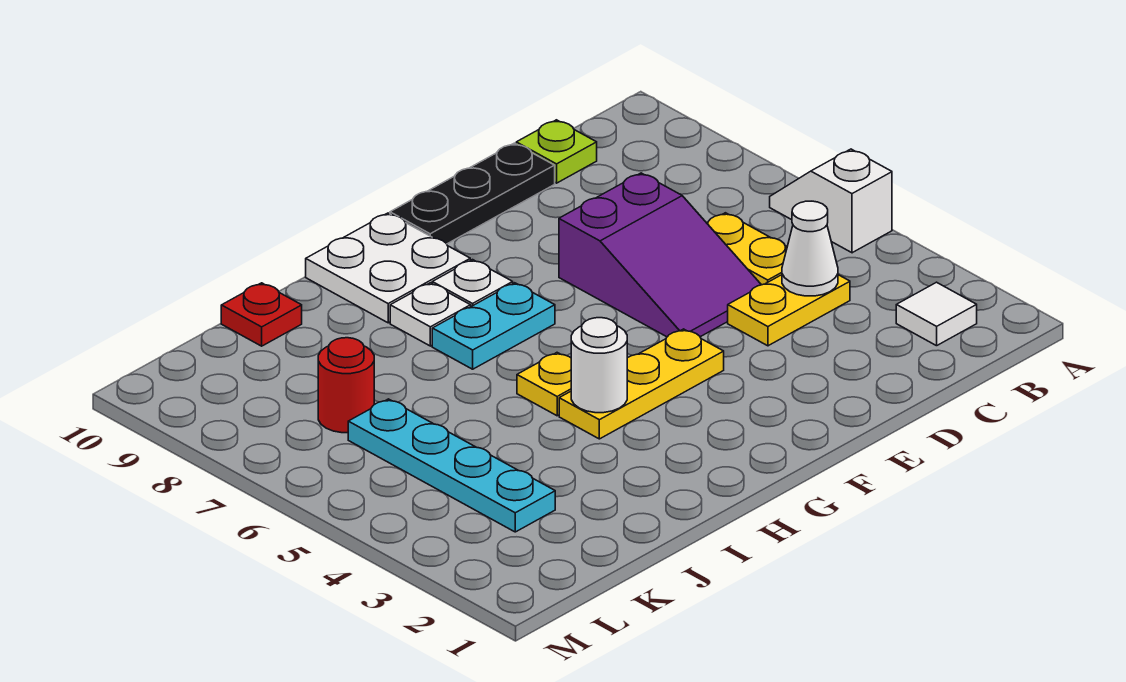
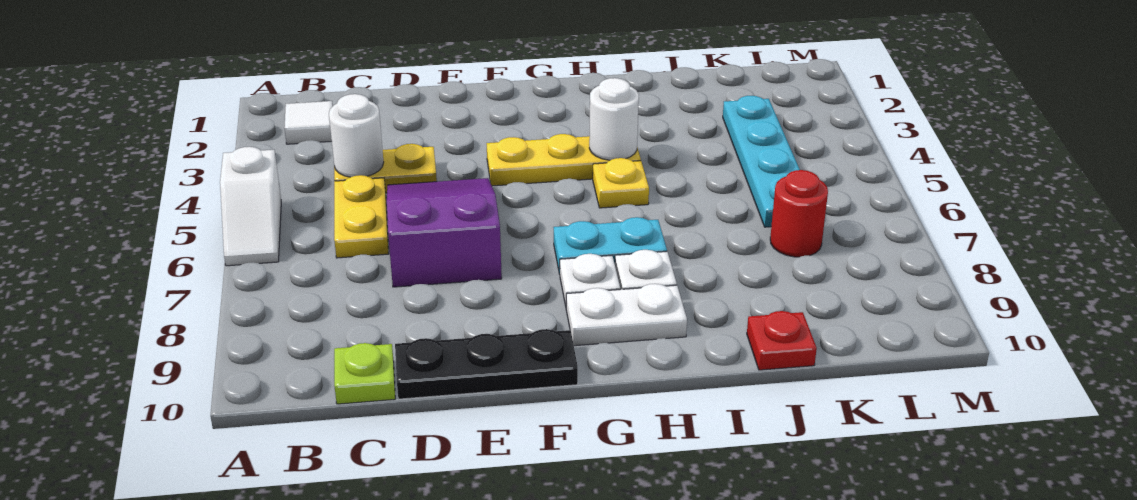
white 1x1 cone [782,201,838,296] -> white 1x1 round brick [329,94,384,177]
white 2x2 plate [306,213,470,323] -> white 1x2 plate [566,284,687,346]

